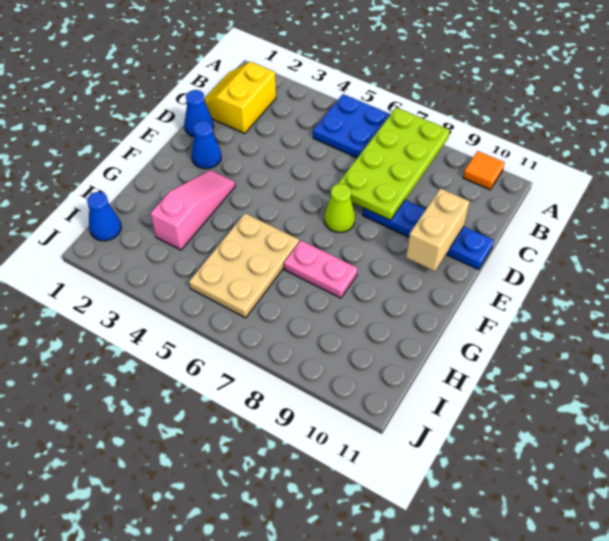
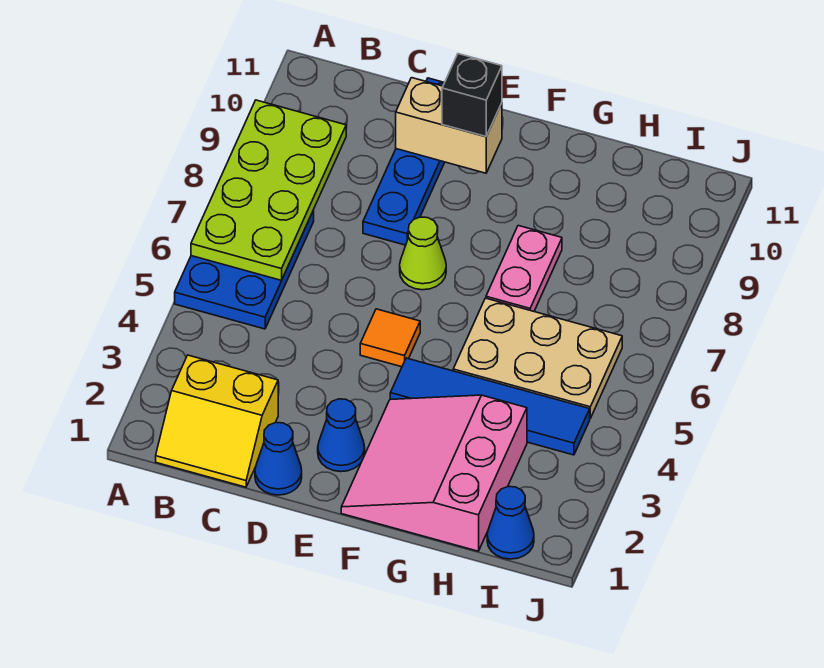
lime 2x4 plate [338,108,450,220] -> lime 2x4 plate turned to [191,100,346,280]
orange 1x1 tile [463,151,505,190] -> orange 1x1 tile moved to [360,309,420,367]
none -> black 1x1 brick [442,54,502,137]
pink 1x3 slope [150,170,235,250] -> pink 3x3 slope [341,395,527,551]
none -> blue 1x4 tile [390,358,590,455]

